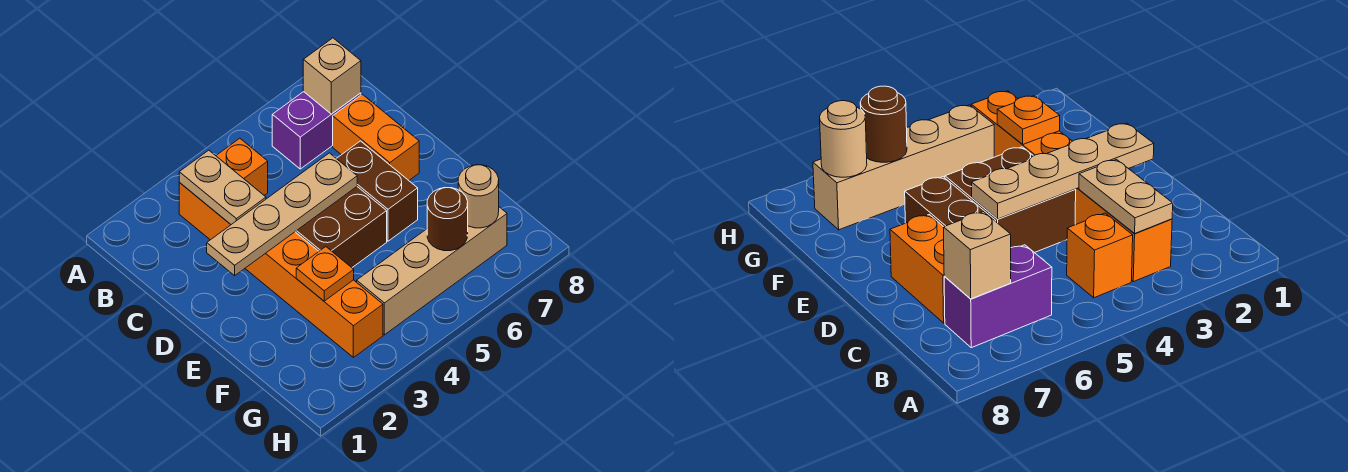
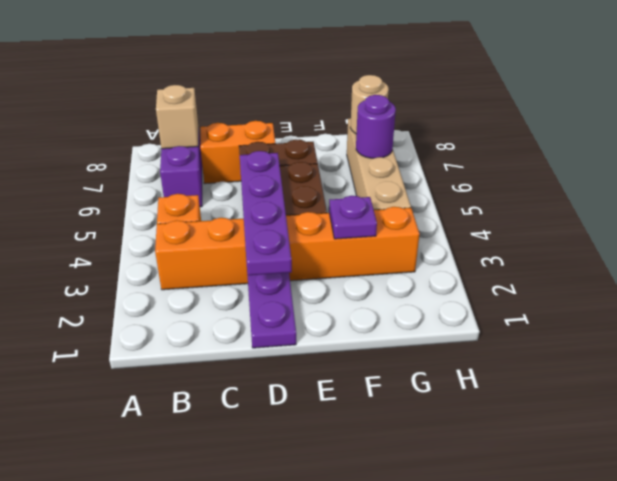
tan 1x2 plate [179,150,266,224] -> none
none -> purple 1x2 plate [248,273,296,348]
tan 1x4 plate [207,153,357,276] -> purple 1x4 plate [240,151,292,275]
orange 1x1 plate [296,247,354,301] -> purple 1x1 plate [329,196,377,239]
brown 1x1 round brick [427,188,468,251] -> purple 1x1 round brick [356,95,396,158]

